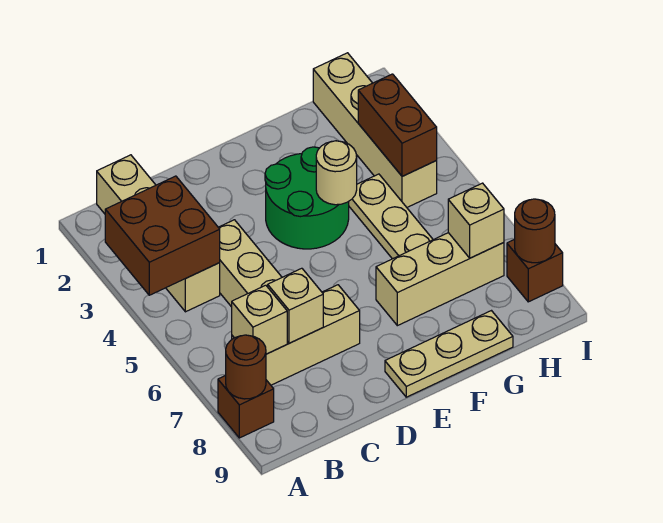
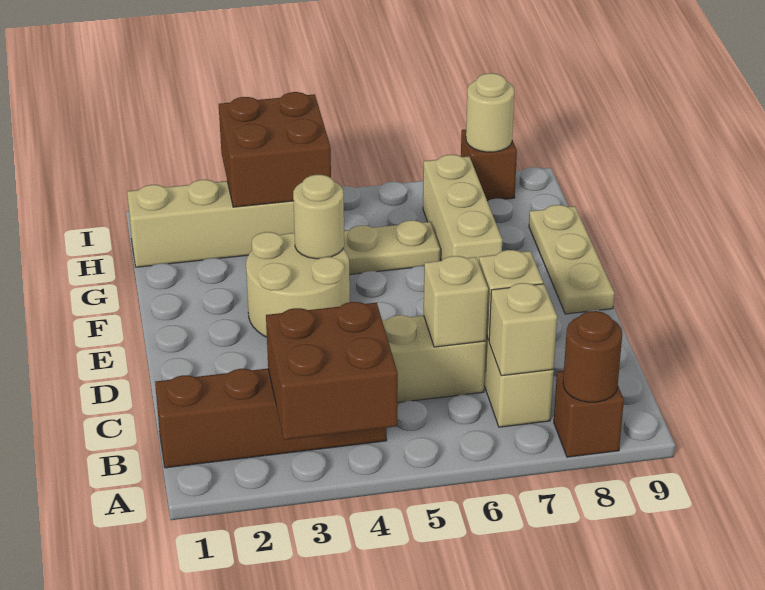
tan 1x4 brick [97,155,220,312] -> brown 1x4 brick [155,369,387,468]
green 2x2 round brick [265,147,349,249] -> tan 2x2 round brick [246,232,350,337]
brown 1x2 brick [358,74,437,176] -> brown 2x2 brick [219,92,331,207]
tan 1x1 brick [448,183,504,258] -> tan 1x1 brick moved to [424,256,488,347]
brown 1x1 round brick [515,199,555,263] -> tan 1x1 round brick [466,73,514,152]

